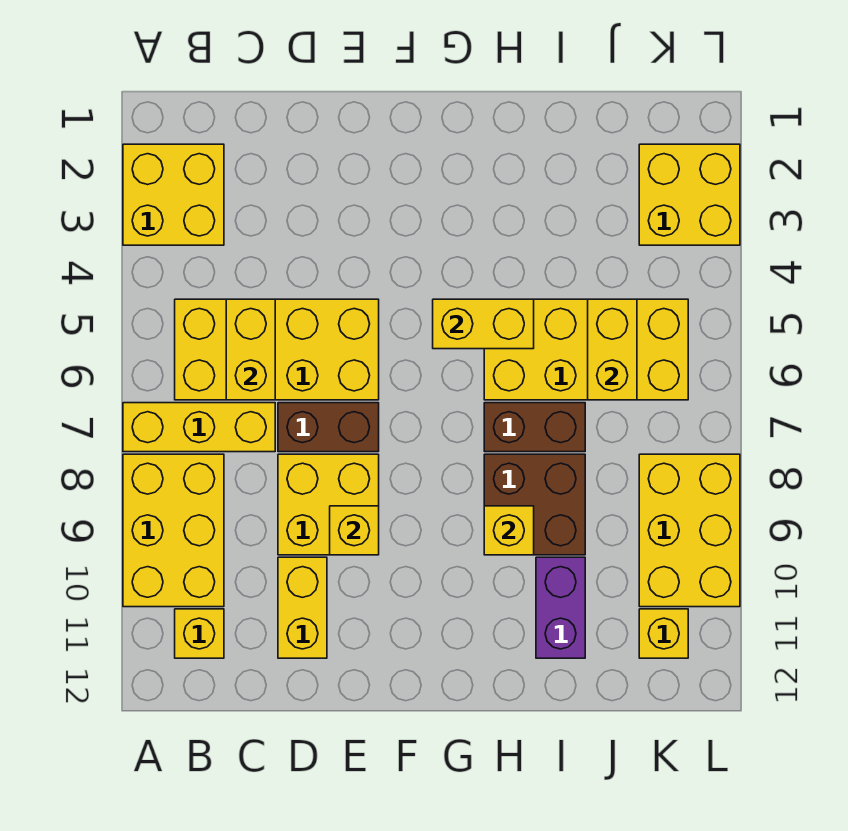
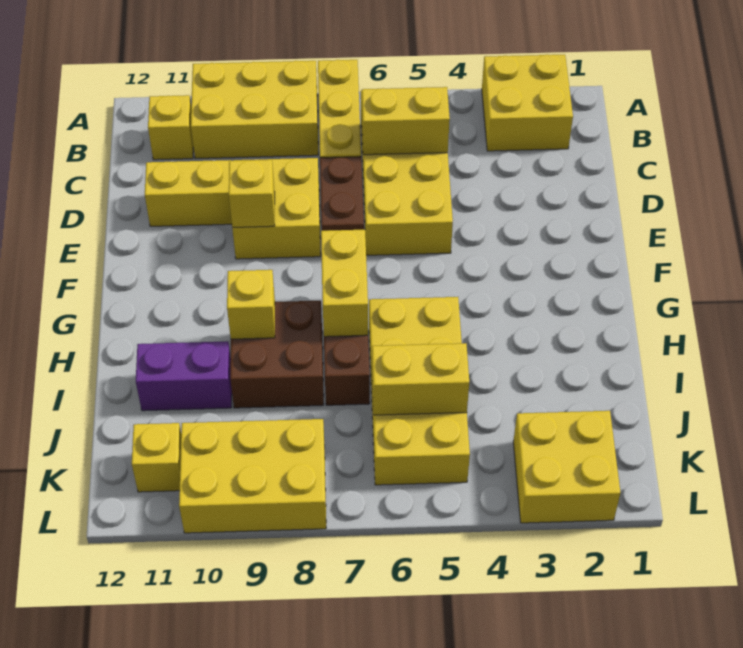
yellow 1x2 brick [433,299,534,349] -> yellow 1x2 brick moved to [321,230,368,337]

